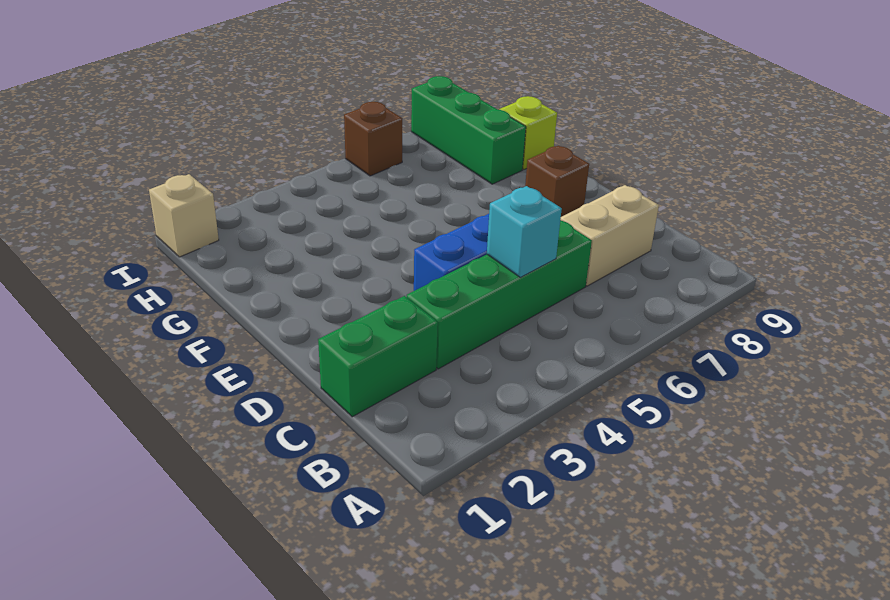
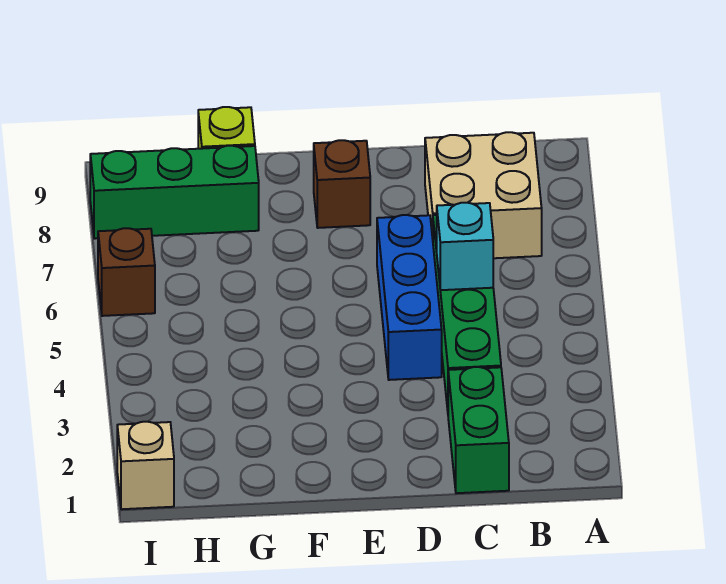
tan 1x2 brick [560,185,659,286] -> tan 2x2 brick [425,132,542,258]

